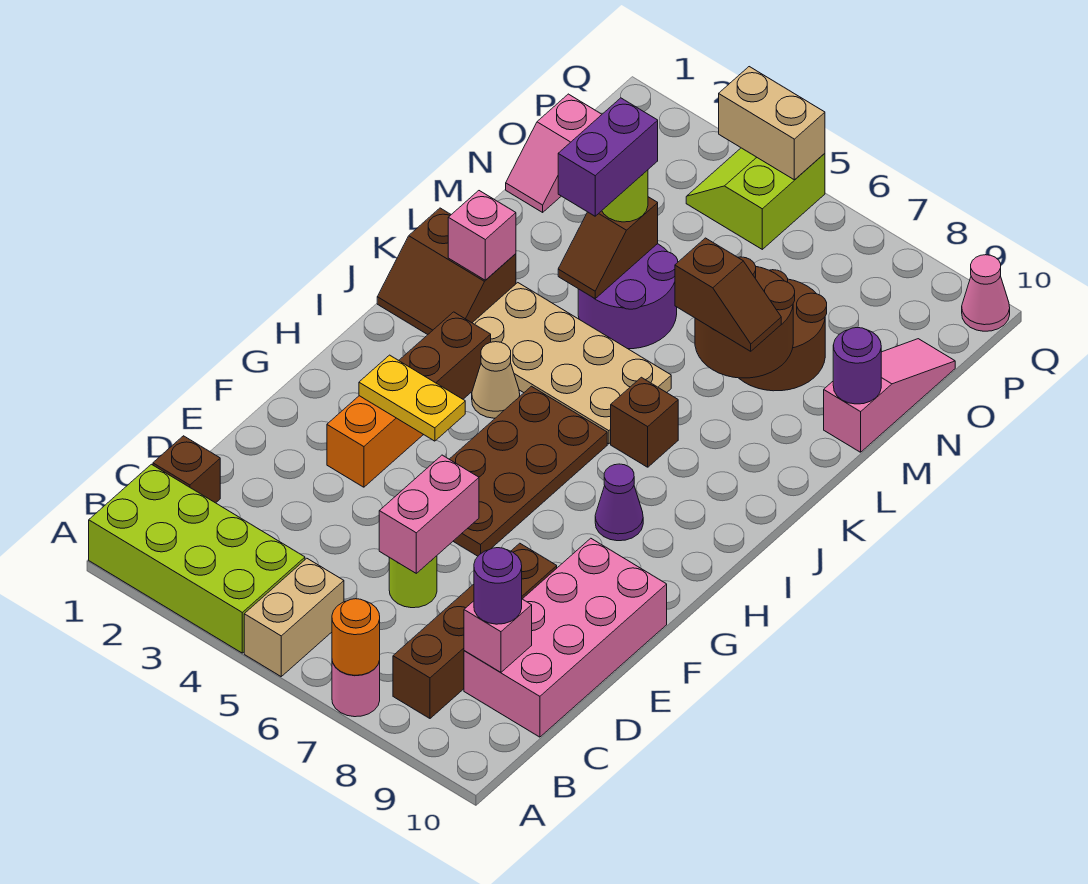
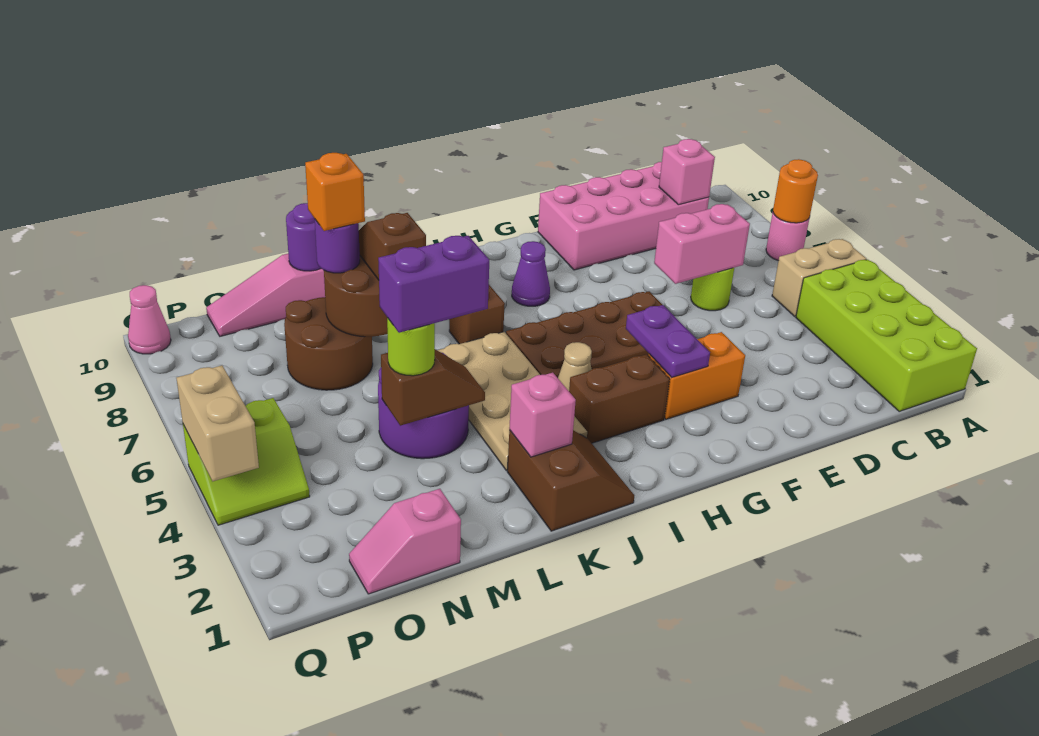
brown 1x4 brick [393,543,557,718] -> none
brown 1x1 brick [153,436,220,503] -> none
purple 1x1 round brick [474,548,522,624] -> purple 1x1 round brick moved to [315,220,360,273]
yellow 1x2 plate [359,355,465,441] -> purple 1x2 plate [626,305,710,378]
none -> orange 1x1 brick [305,153,365,231]
pink 1x2 slope [506,94,602,212] -> pink 1x2 slope turned to [349,489,461,594]

